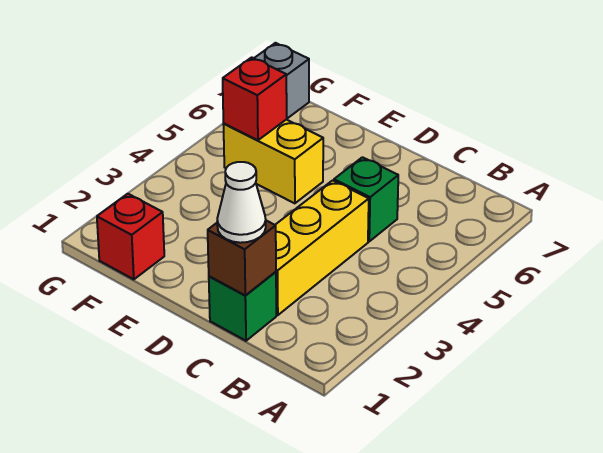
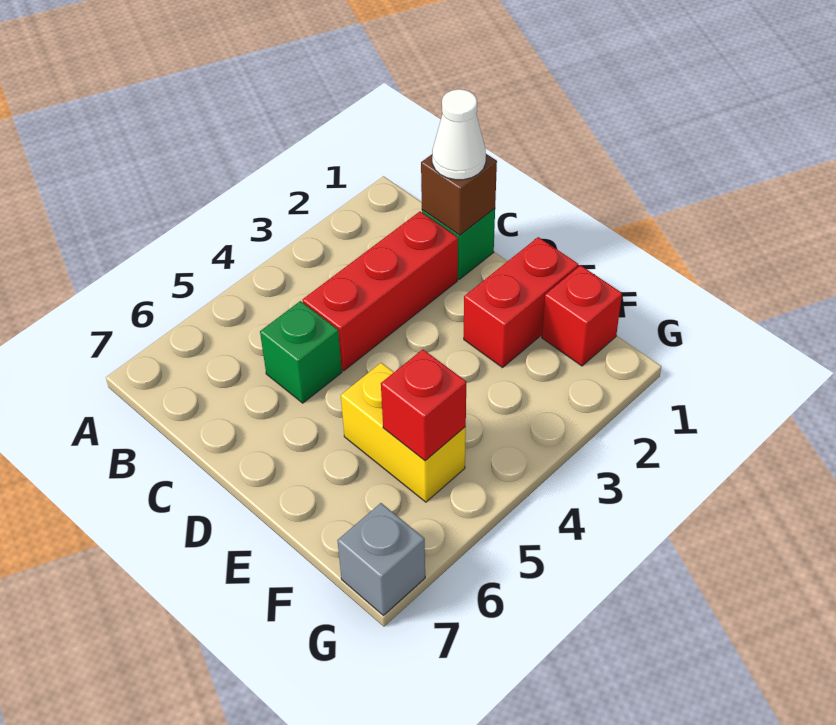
yellow 1x3 brick [275,180,369,315] -> red 1x3 brick [302,212,458,371]
none -> red 1x2 brick [464,237,578,368]

